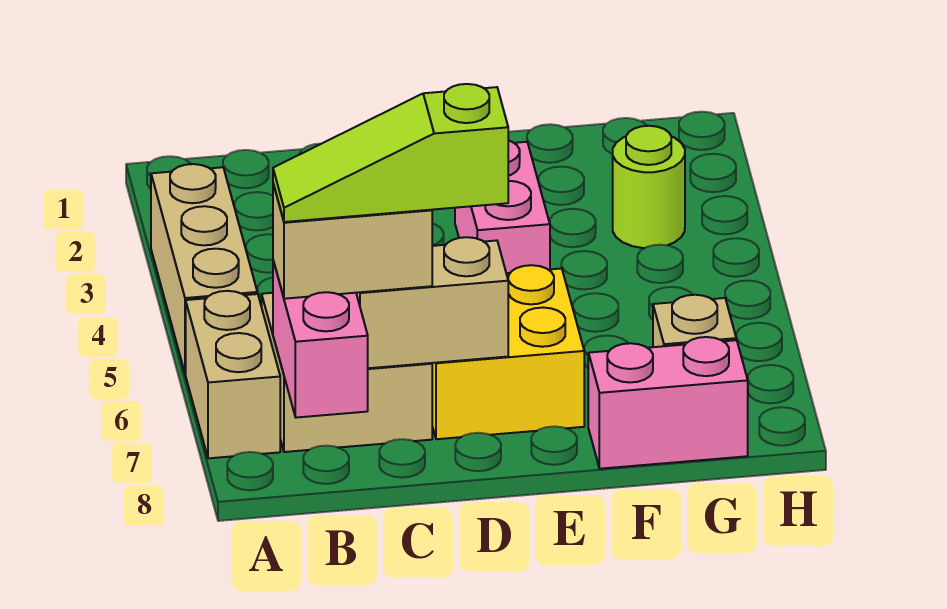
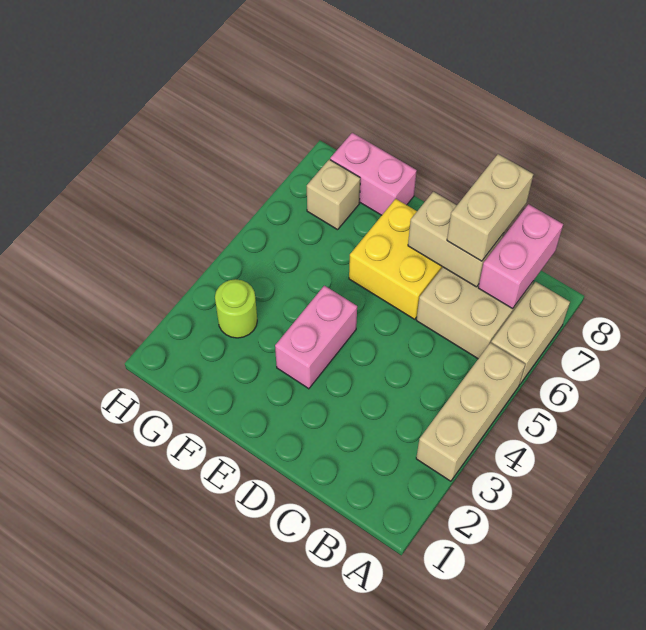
tan 1x2 brick [273,184,432,299] -> tan 1x2 brick turned to [447,154,533,261]
lime 1x3 slope [273,84,508,222] -> none

